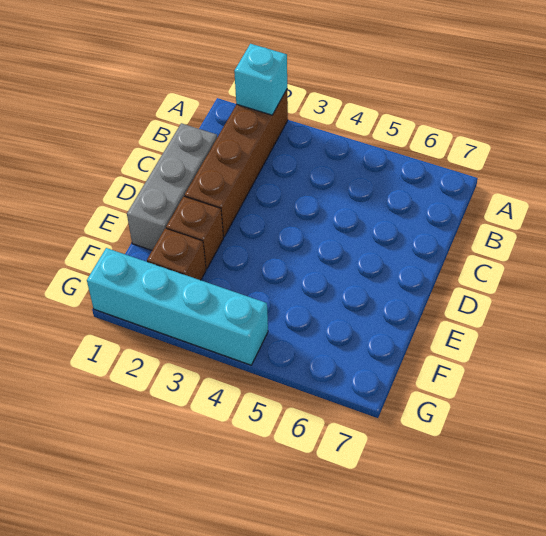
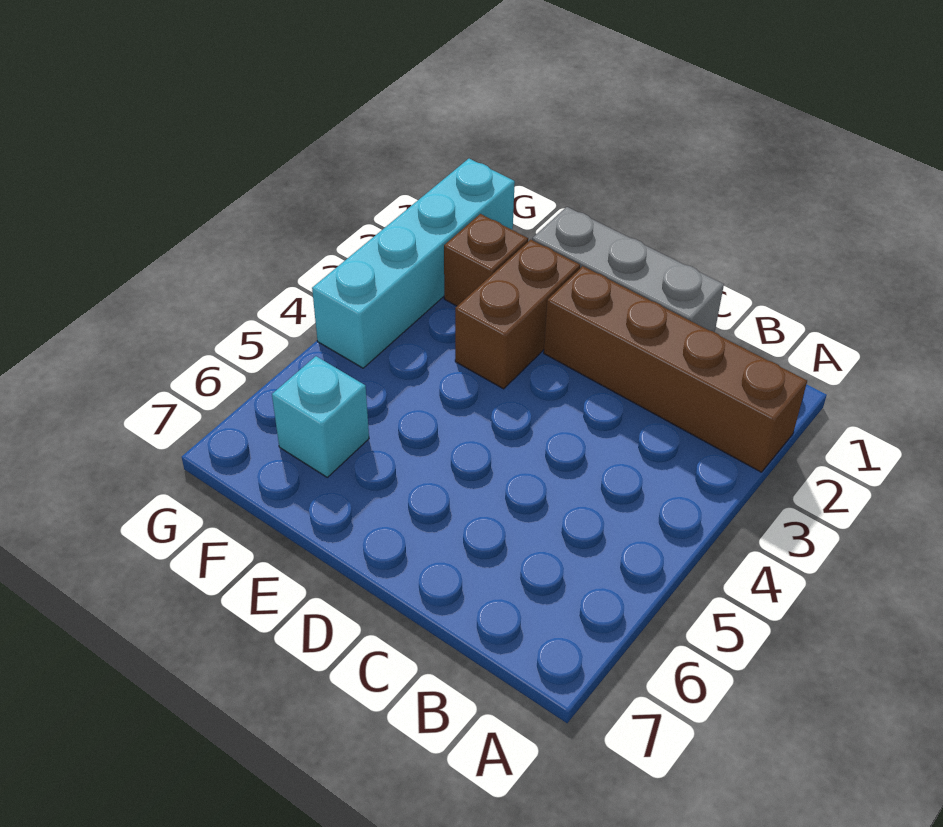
cyan 1x1 brick [234,44,287,115] -> cyan 1x1 brick moved to [272,356,369,477]
brown 1x1 brick [166,196,223,269] -> brown 1x2 brick [455,240,580,389]

